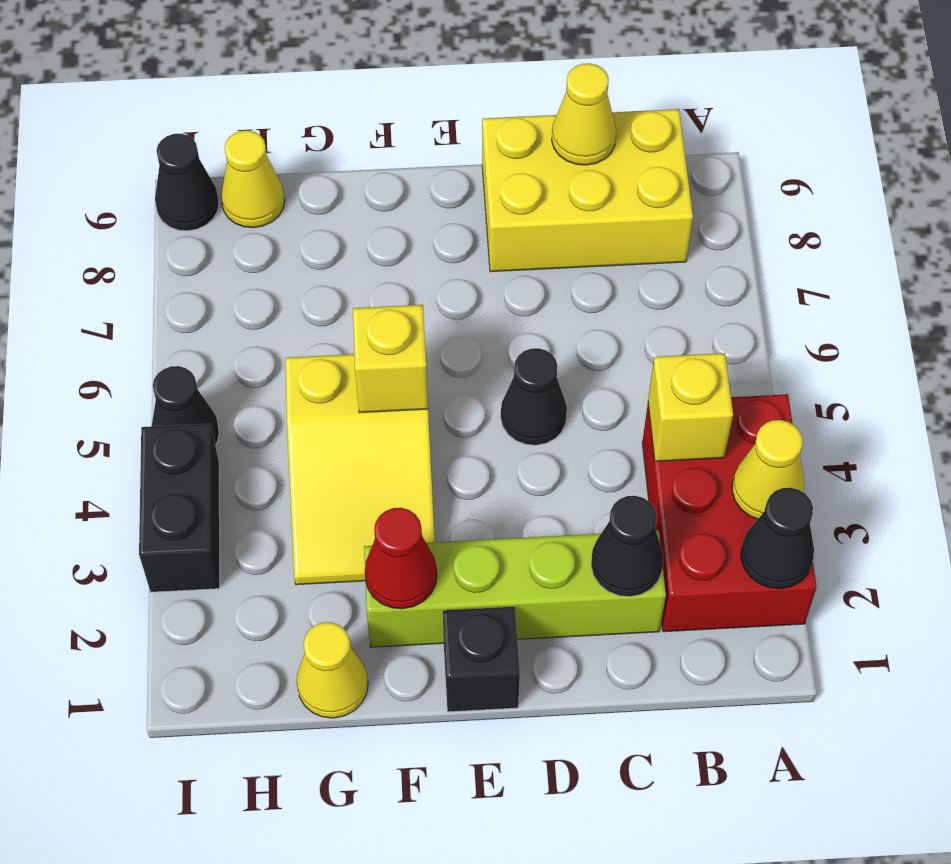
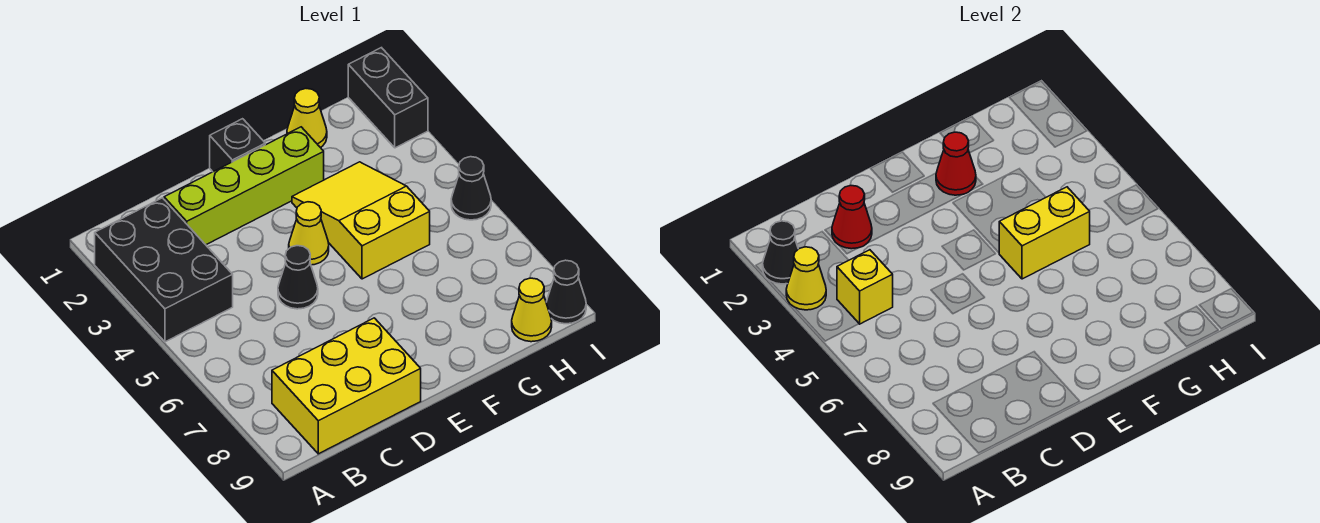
red 2x3 brick [642,394,816,632] -> black 2x3 brick [95,198,233,342]
black 1x1 cone [591,496,664,597] -> red 1x1 cone [832,185,872,249]
yellow 1x1 cone [552,63,616,165] -> yellow 1x1 cone moved to [289,202,329,265]
yellow 1x1 brick [353,305,428,413] -> yellow 1x2 brick [999,187,1090,279]
black 1x2 brick [139,424,220,592] -> black 1x2 brick moved to [348,48,428,148]

